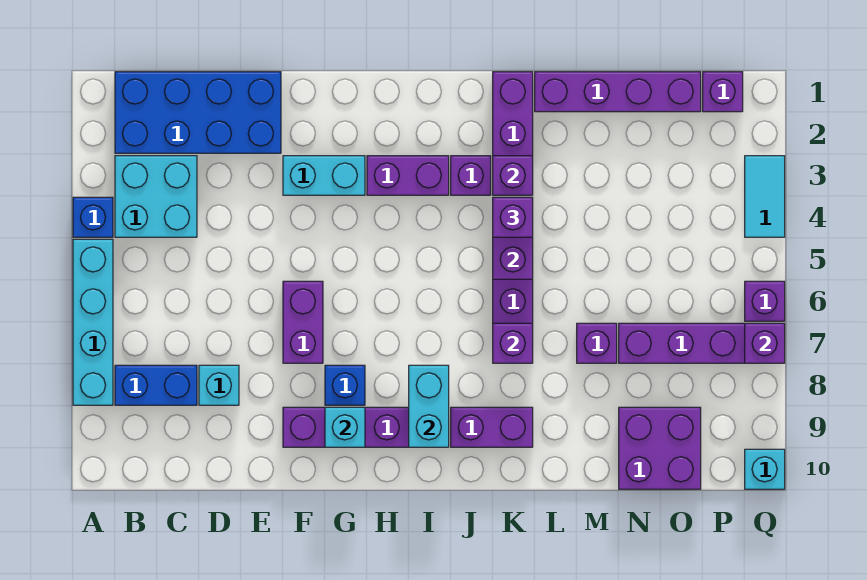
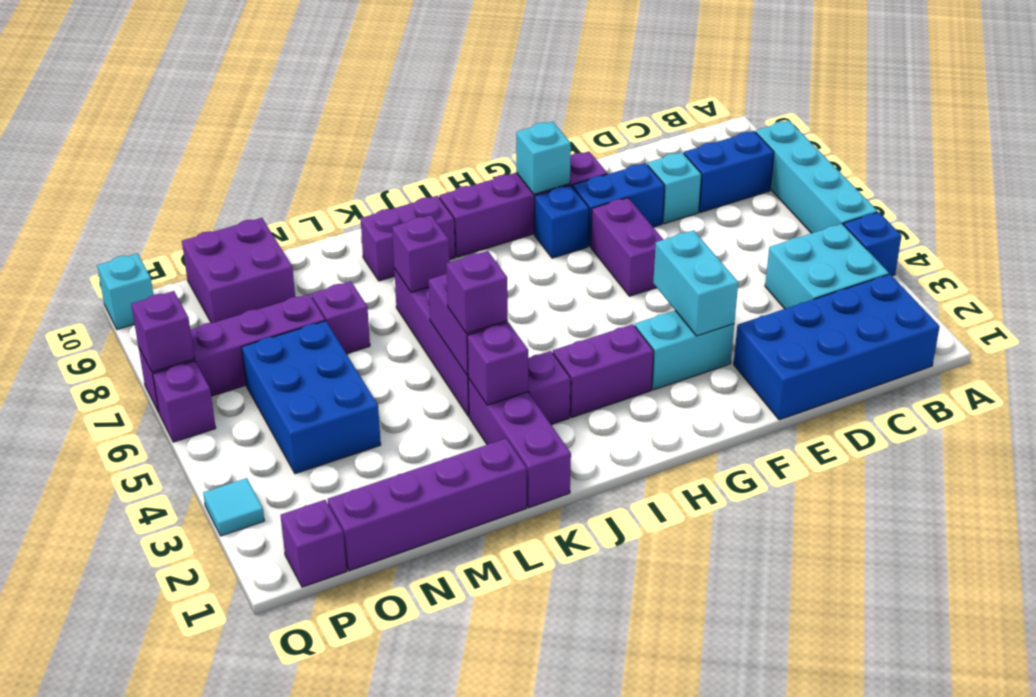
none -> blue 1x2 brick [573,163,665,246]
cyan 1x2 brick [409,365,449,447] -> cyan 1x2 brick moved to [653,230,738,336]
none -> blue 2x3 brick [242,321,381,474]
cyan 1x2 tile [745,156,785,237] -> cyan 1x1 tile [203,478,264,536]

